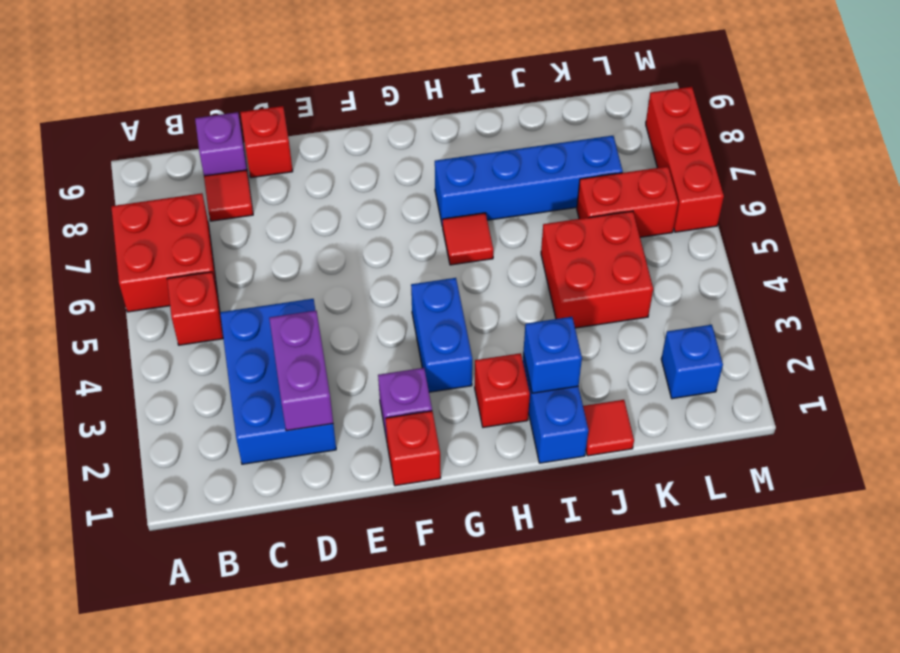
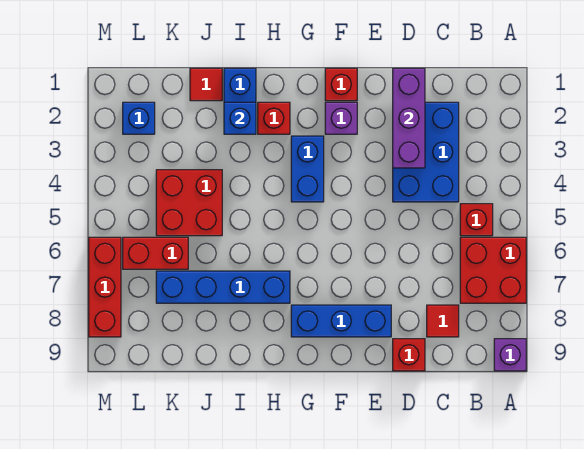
purple 1x1 brick [195,112,247,176] -> purple 1x1 brick moved to [494,339,526,371]
purple 1x2 brick [269,311,333,431] -> purple 1x3 brick [393,68,425,168]
none -> blue 1x3 brick [291,305,391,337]
red 1x1 tile [442,213,493,265] -> none

